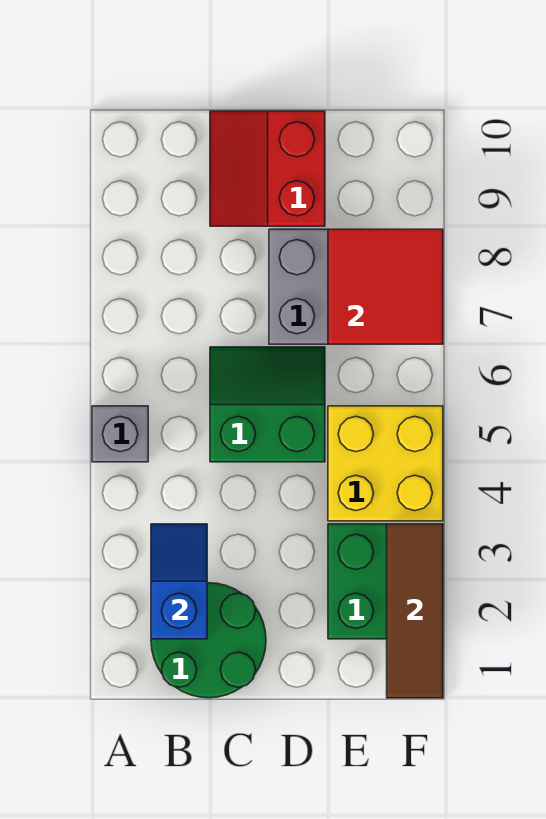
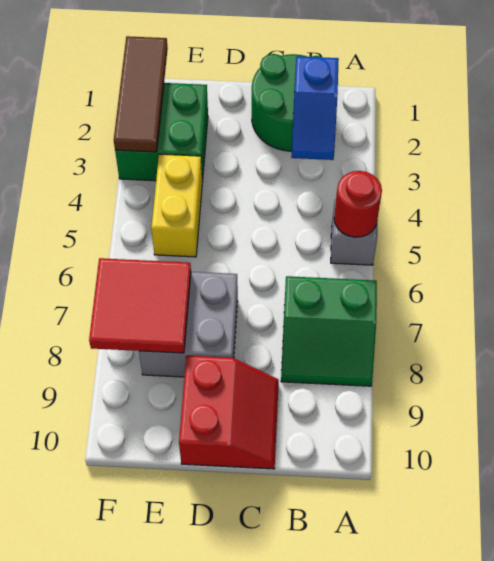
none -> red 1x1 round brick [334,171,382,237]
green 2x2 slope [210,347,325,462] -> green 2x2 slope moved to [281,276,377,386]
yellow 2x2 brick [328,406,443,521] -> yellow 1x2 brick [151,154,202,257]

